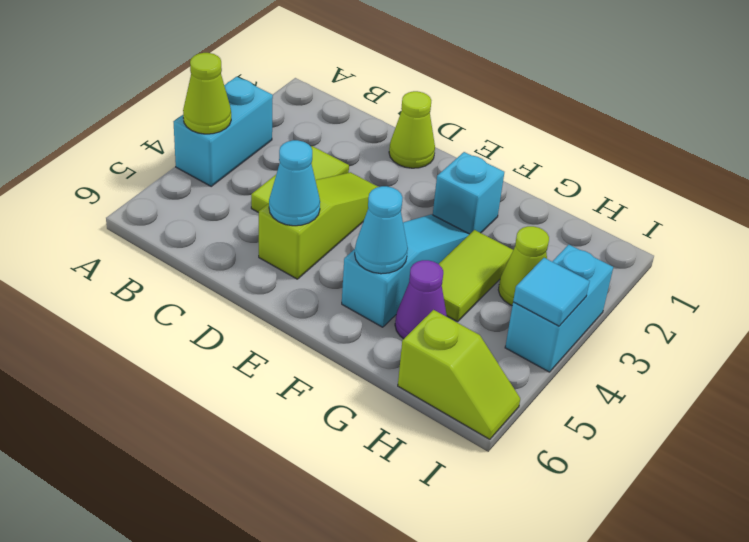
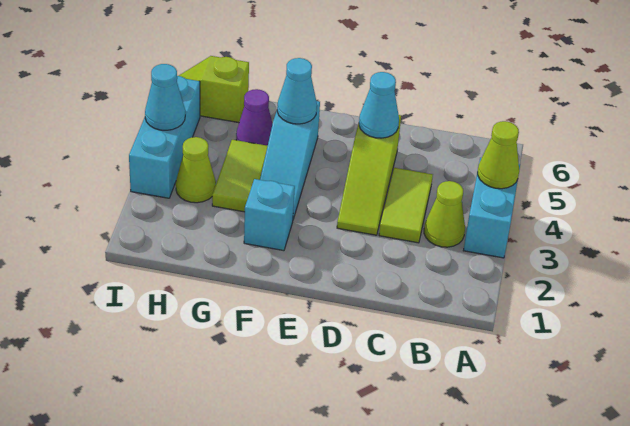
lime 1x1 cone [389,91,435,168] -> lime 1x1 cone moved to [424,181,465,247]
cyan 1x2 brick [505,245,613,372] -> cyan 1x3 brick [129,76,200,198]
cyan 1x1 tile [513,258,590,326] -> cyan 1x1 cone [145,64,185,130]

